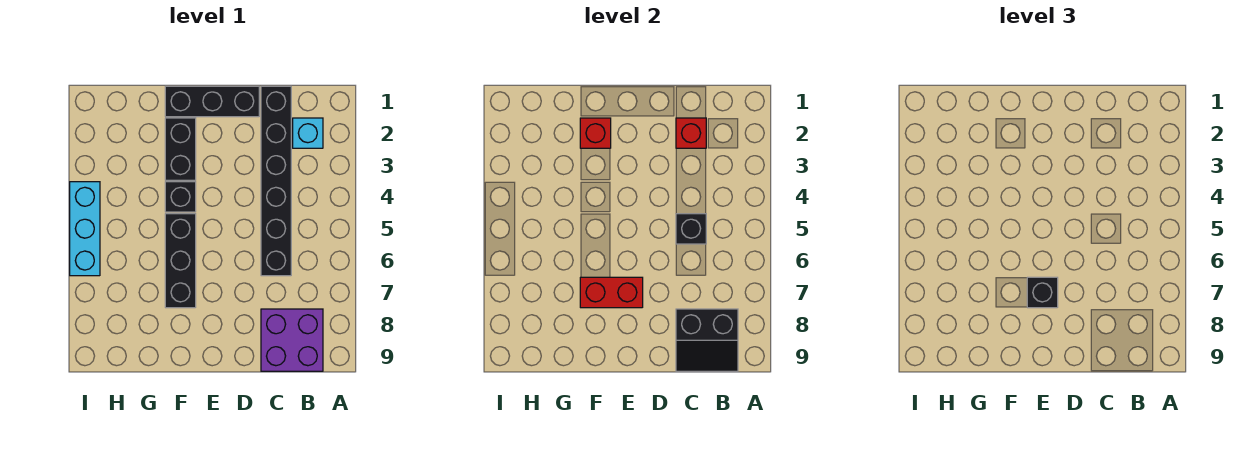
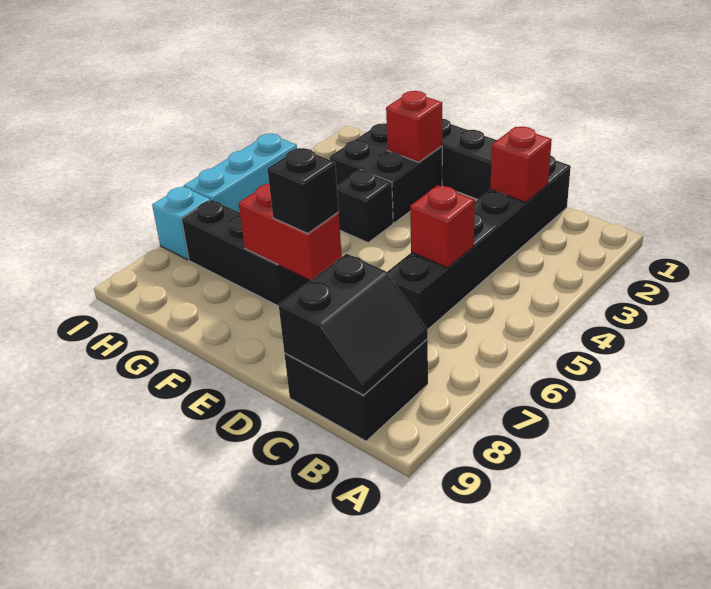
cyan 1x1 brick [293,118,323,148] -> cyan 1x1 brick moved to [152,186,210,260]
purple 2x2 brick [261,309,323,371] -> black 2x2 brick [284,339,428,441]
black 2x2 slope [676,309,738,371] -> black 2x2 slope turned to [279,254,428,395]
black 1x1 brick [676,214,706,244] -> red 1x1 brick [410,185,475,268]
black 1x2 brick [165,118,196,180] -> black 2x2 brick [330,123,442,223]
black 1x3 brick [165,214,196,308] -> black 1x3 brick turned to [182,200,310,306]

